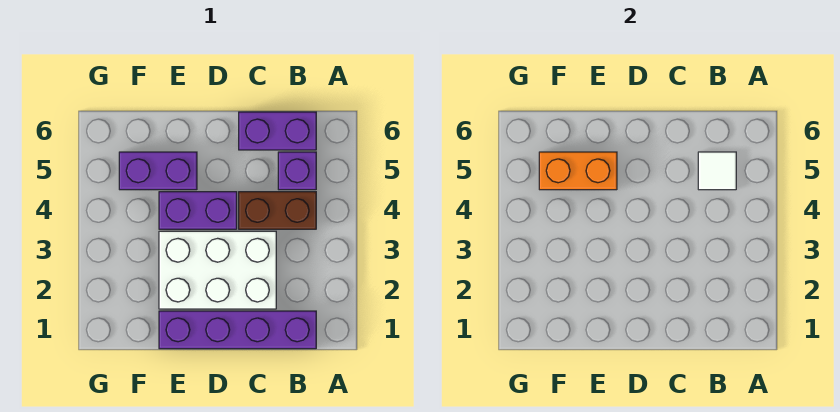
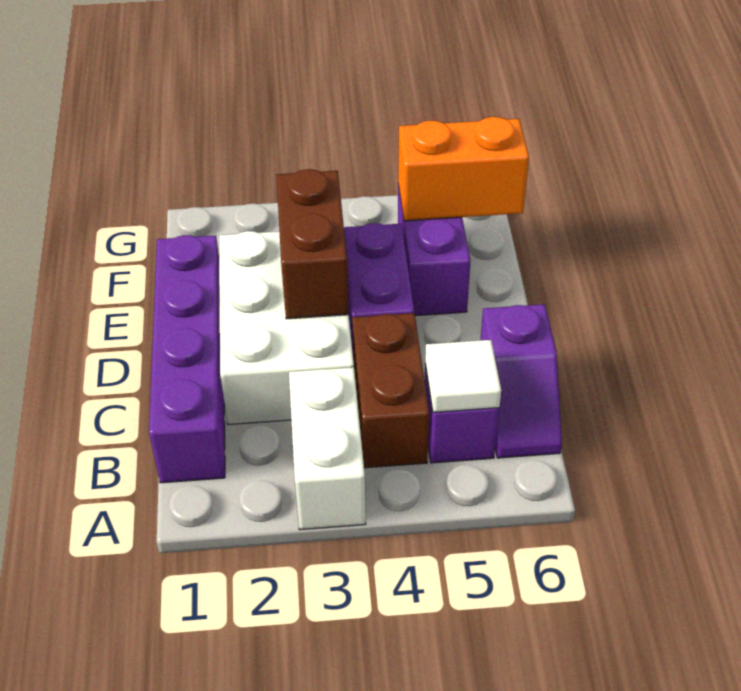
none -> white 1x2 brick [289,367,366,530]
purple 1x2 brick [239,112,316,150] -> purple 1x2 slope [480,304,562,458]
none -> brown 1x2 brick [277,169,349,319]
orange 1x2 brick [539,152,617,190] -> orange 1x2 brick turned to [398,117,529,221]

